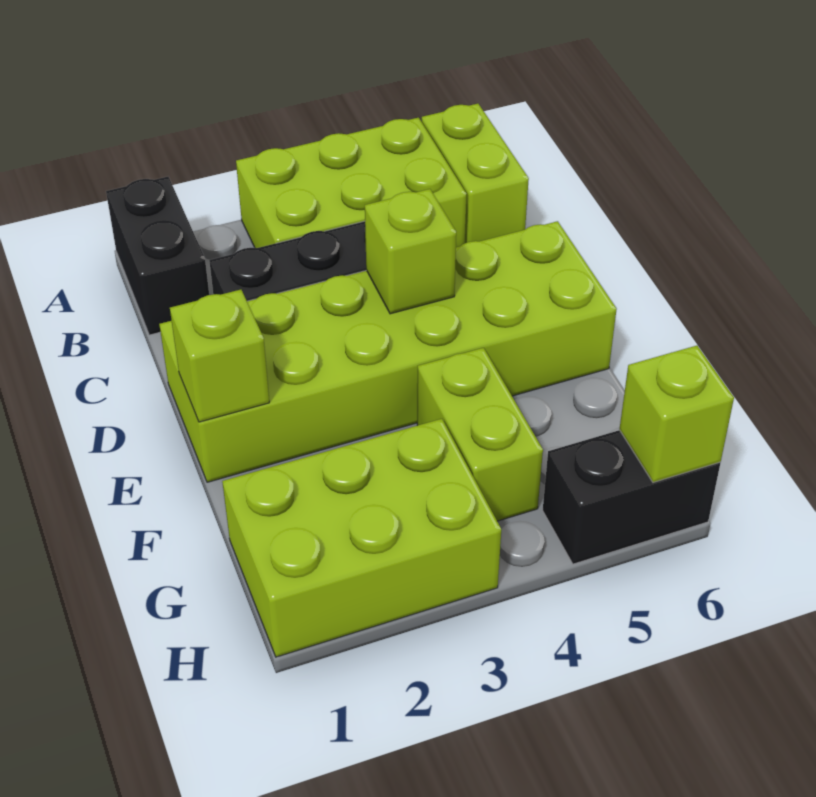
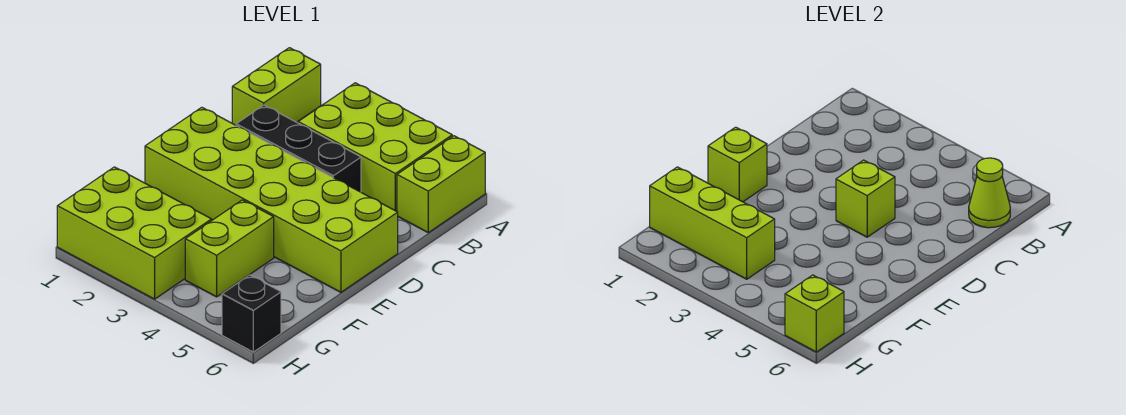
black 1x2 brick [106,177,209,335] -> lime 1x2 brick [232,48,321,125]
none -> lime 1x1 cone [969,158,1010,228]
none -> lime 1x3 brick [650,167,775,279]
black 1x2 brick [543,430,720,564] -> black 1x1 brick [222,275,281,352]

